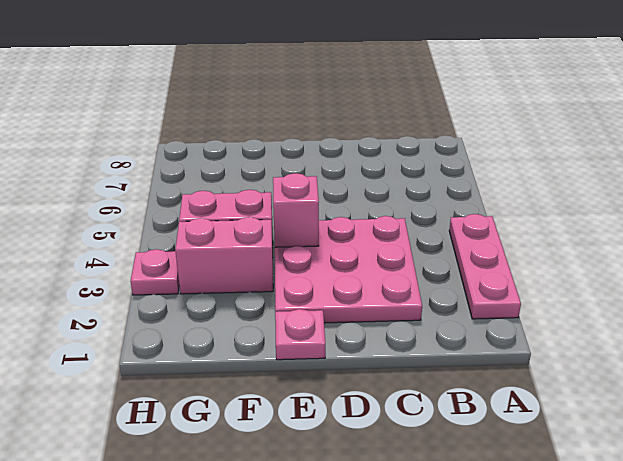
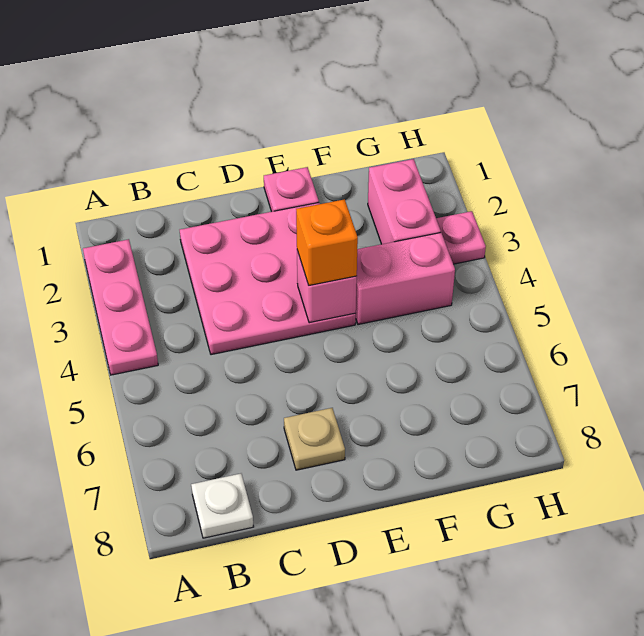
none -> white 1x1 plate [191,474,254,538]
none -> tan 1x1 plate [284,408,345,470]
none -> orange 1x1 brick [296,199,358,285]
pink 1x2 brick [175,217,273,294] -> pink 1x2 brick turned to [368,159,441,244]

